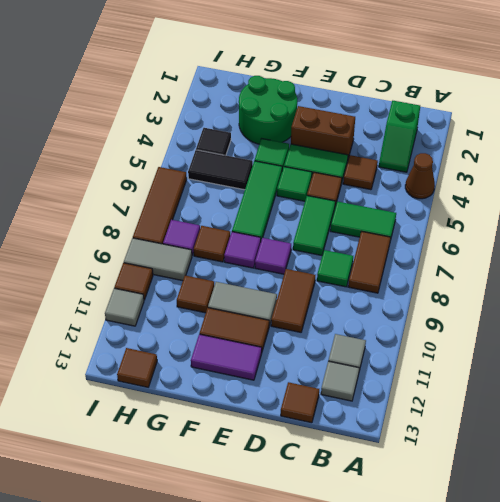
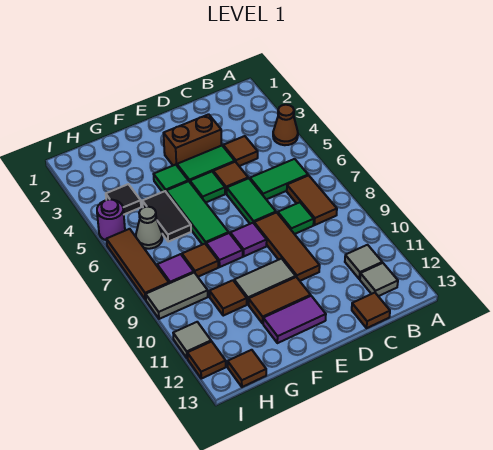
green 1x2 slope [379,101,420,172] -> none
brown 1x2 tile [271,269,315,332] -> brown 1x3 tile [254,213,320,281]
green 2x2 round brick [239,76,297,144] -> none
black 1x2 tile [188,150,253,190] -> black 1x2 tile turned to [142,191,191,242]
none -> grey 1x1 cone [136,207,162,249]
none -> purple 1x1 round brick [97,199,125,240]
brown 1x1 tile [114,263,153,300] -> brown 1x1 tile moved to [187,341,226,379]

